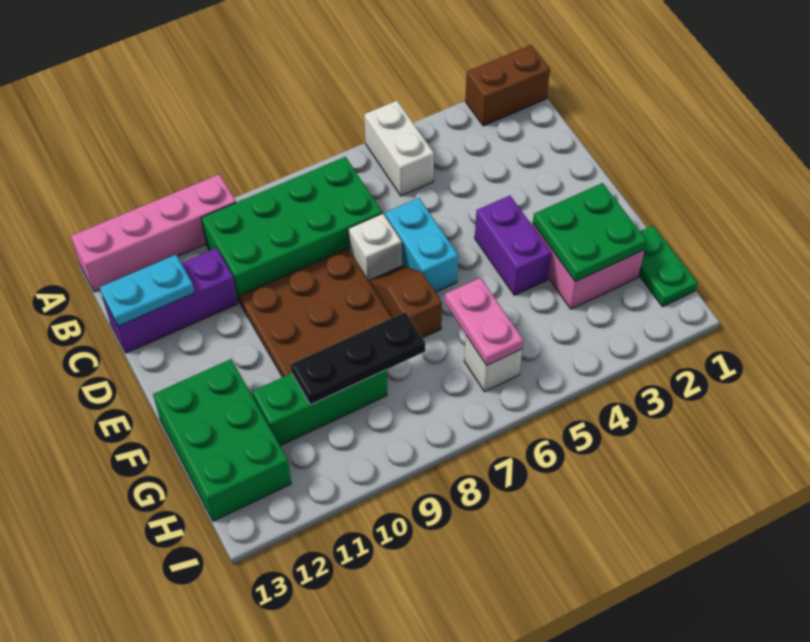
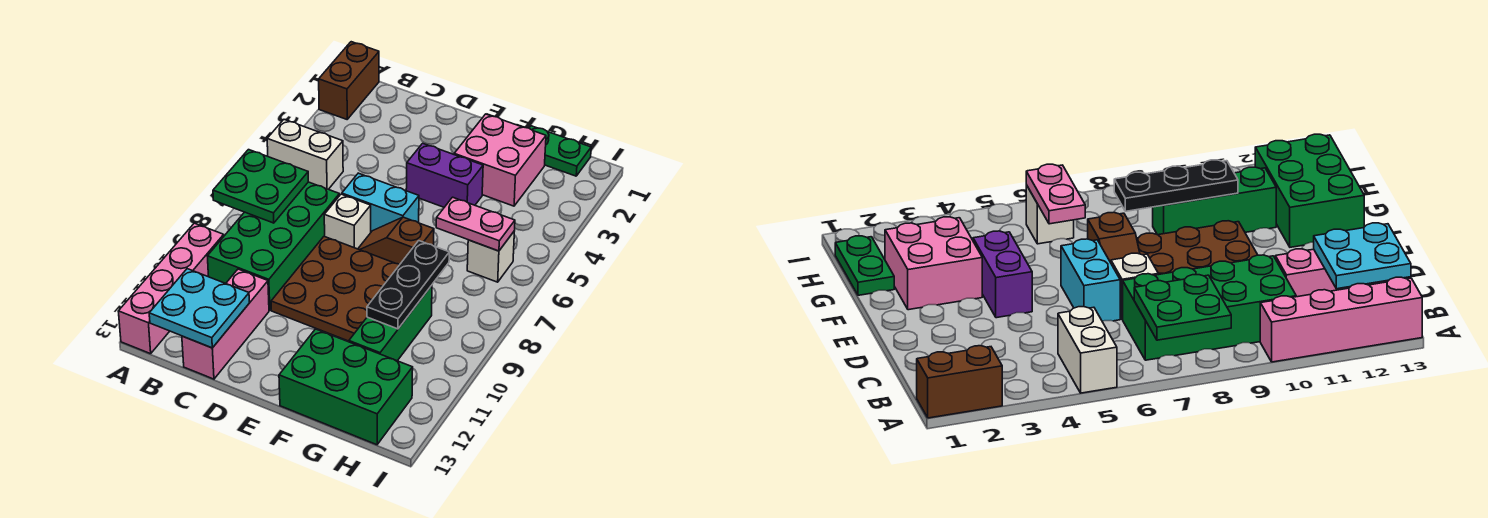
purple 1x3 brick [103,248,238,353] -> pink 1x3 brick [182,269,269,379]
cyan 1x2 plate [99,255,195,326] -> cyan 2x2 plate [149,269,249,348]
green 2x2 plate [533,183,647,282] -> green 2x2 plate moved to [213,150,308,223]

